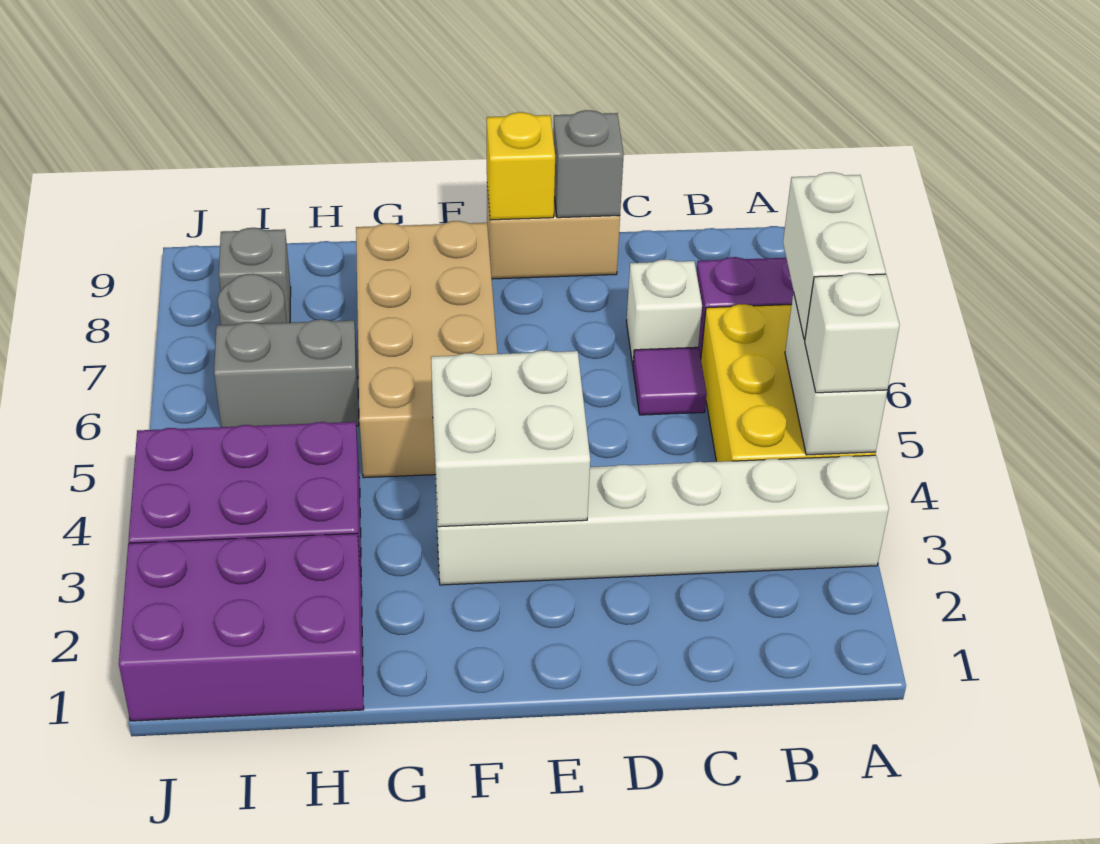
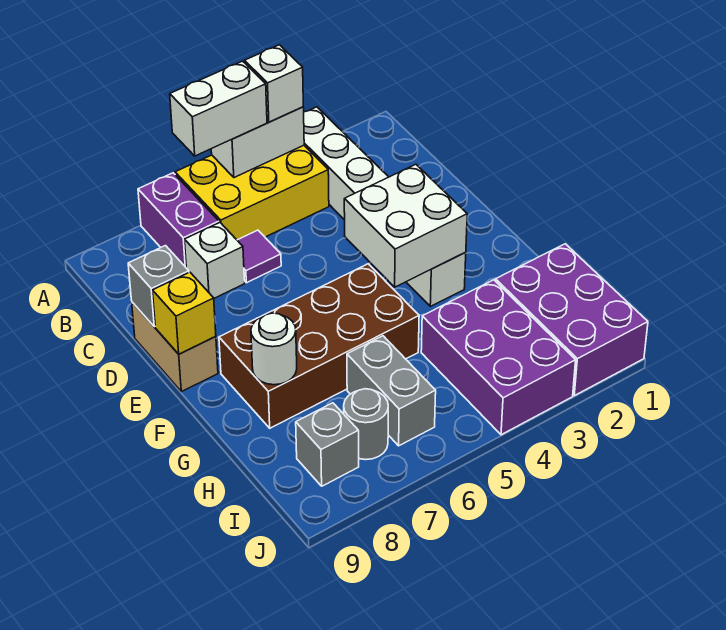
tan 2x4 brick [356,221,498,478] -> brown 2x4 brick [219,264,419,428]
none -> white 1x1 round brick [251,313,297,385]

